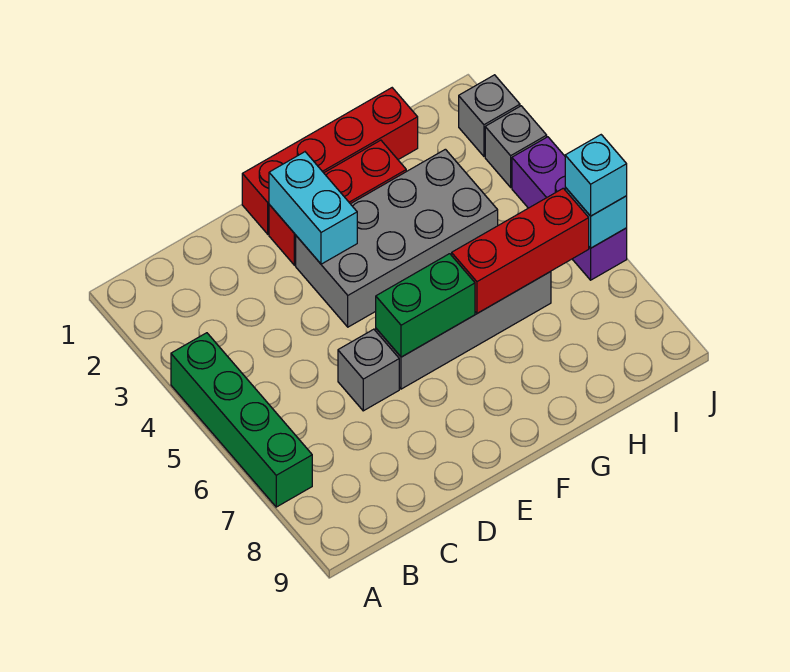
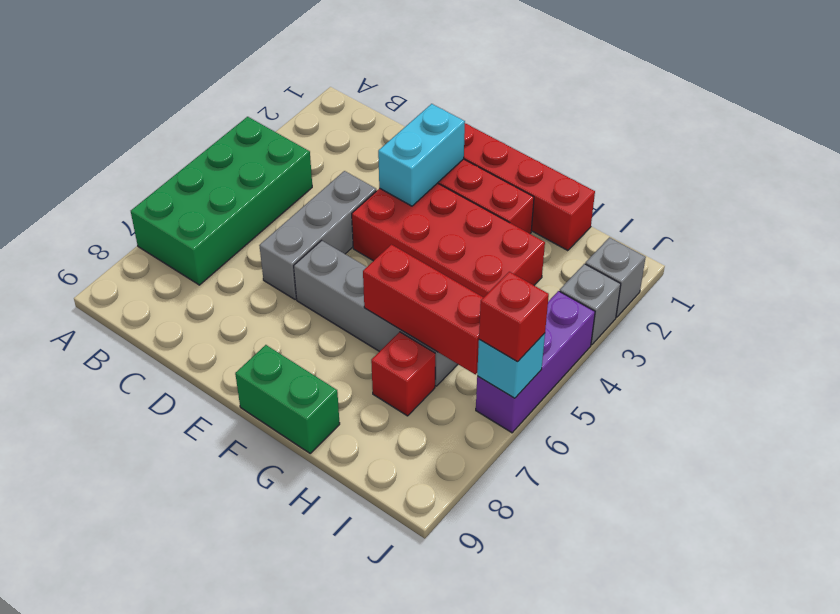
green 1x4 brick [171,333,312,507] -> green 2x4 brick [131,117,312,285]
grey 1x1 brick [338,329,399,411] -> grey 1x3 brick [259,171,376,300]
grey 2x4 brick [296,149,498,327] -> red 2x4 brick [352,183,545,297]
green 1x2 brick [376,254,475,357] -> green 1x2 brick moved to [235,345,340,453]
none -> red 1x1 brick [371,332,435,416]
cyan 1x1 brick [565,135,627,216] -> red 1x1 brick [479,272,549,362]

